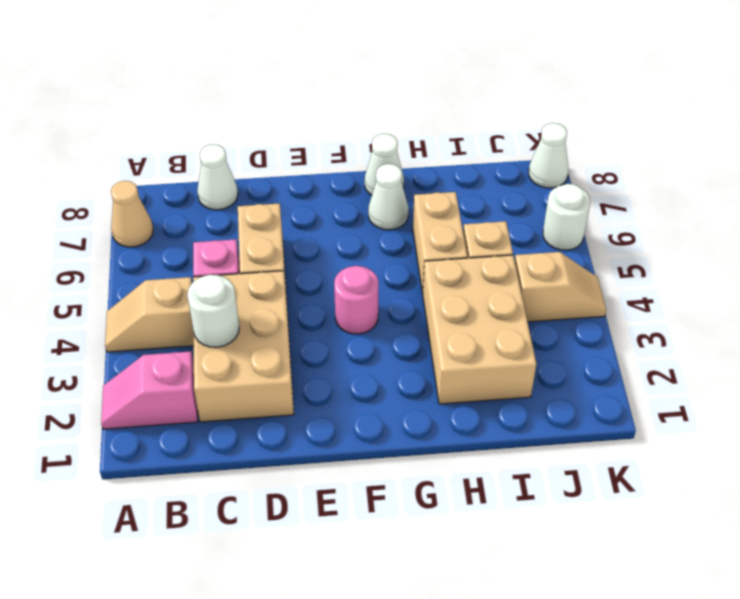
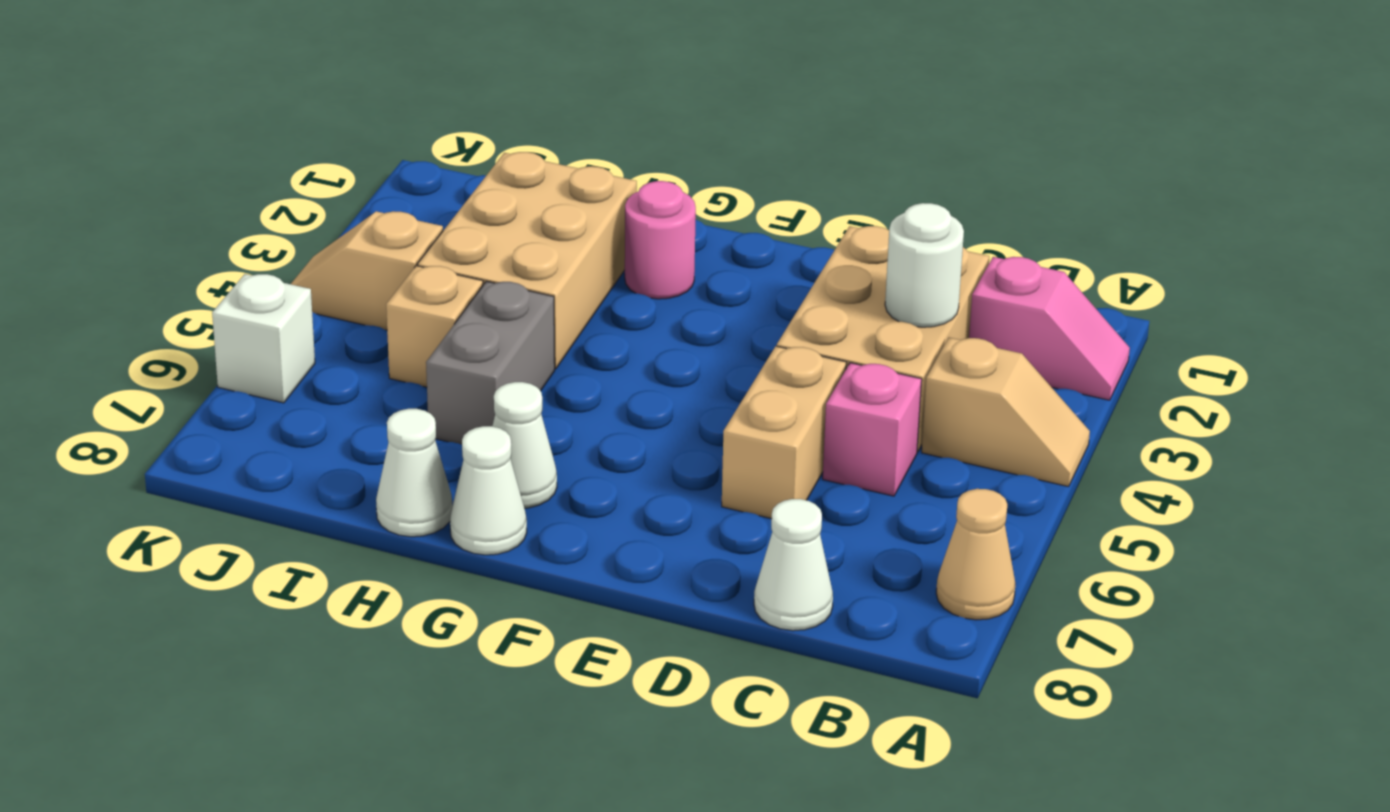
pink 1x1 round brick [334,266,378,334] -> pink 1x1 round brick moved to [625,181,696,299]
tan 1x2 brick [413,192,468,294] -> grey 1x2 brick [426,281,555,445]
white 1x1 round brick [543,184,590,250] -> white 1x1 brick [212,274,315,403]
white 1x1 cone [529,123,569,188] -> white 1x1 cone moved to [376,409,452,537]

